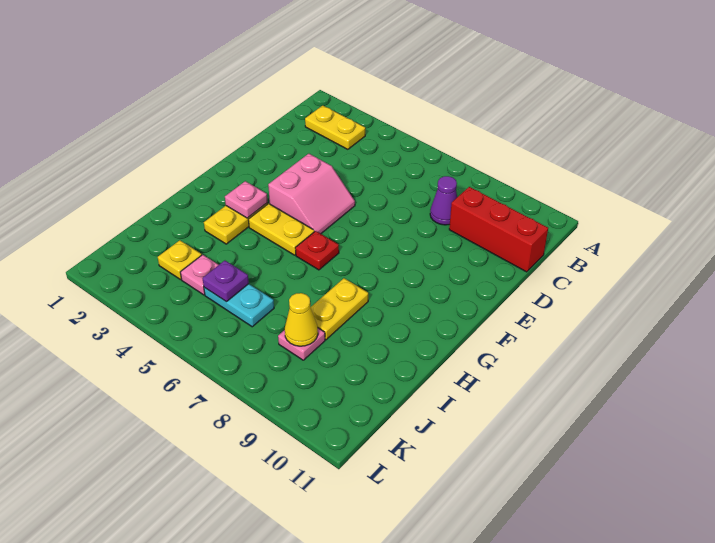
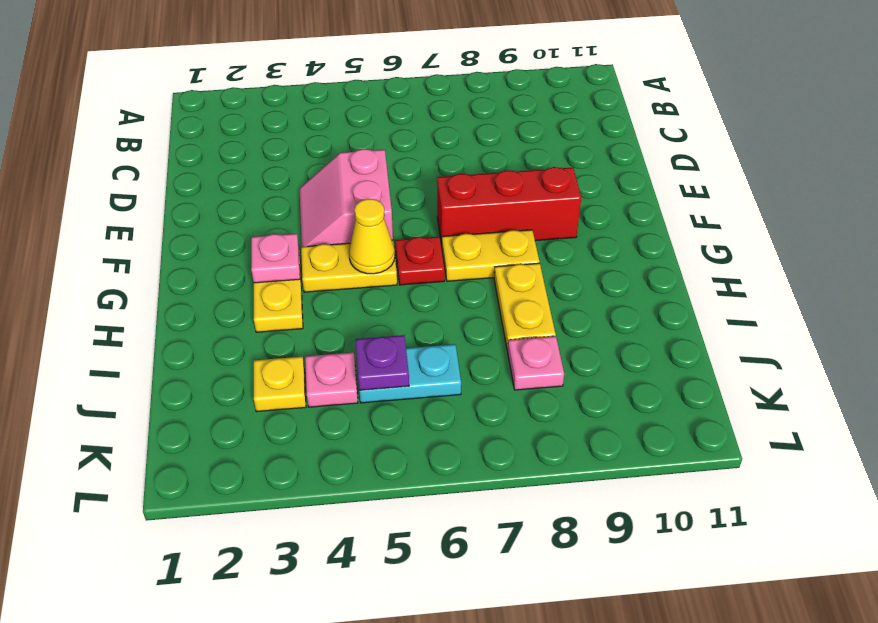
yellow 1x2 plate [305,106,365,149] -> yellow 1x2 plate moved to [442,230,539,281]
purple 1x1 cone [430,176,457,225] -> none
red 1x3 brick [449,187,548,272] -> red 1x3 brick moved to [437,167,581,246]
pink 2x2 slope [268,154,355,234] -> pink 2x2 slope turned to [300,149,393,247]
yellow 1x1 cone [285,293,318,346] -> yellow 1x1 cone moved to [349,199,395,274]

